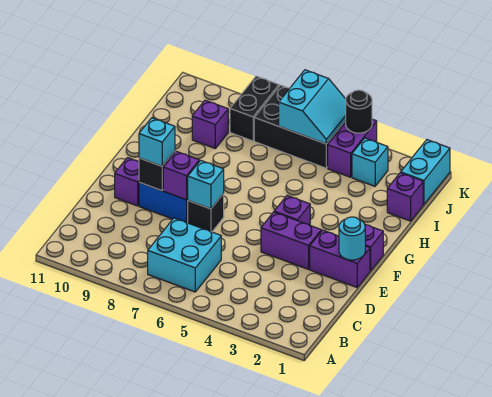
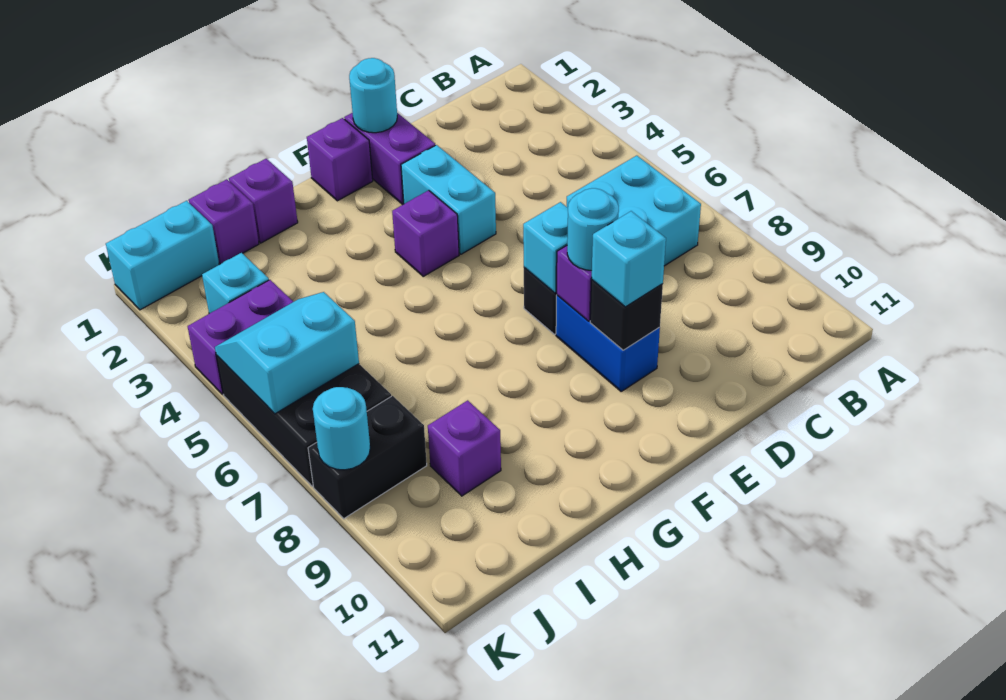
purple 1x2 brick [261,212,321,269] -> cyan 1x2 brick [401,145,496,254]
none -> cyan 1x1 round brick [567,188,619,270]
purple 1x1 brick [115,158,139,206] -> purple 1x1 brick moved to [229,159,298,243]
black 1x1 round brick [346,90,372,133] -> none
none -> cyan 1x1 round brick [313,387,370,470]

